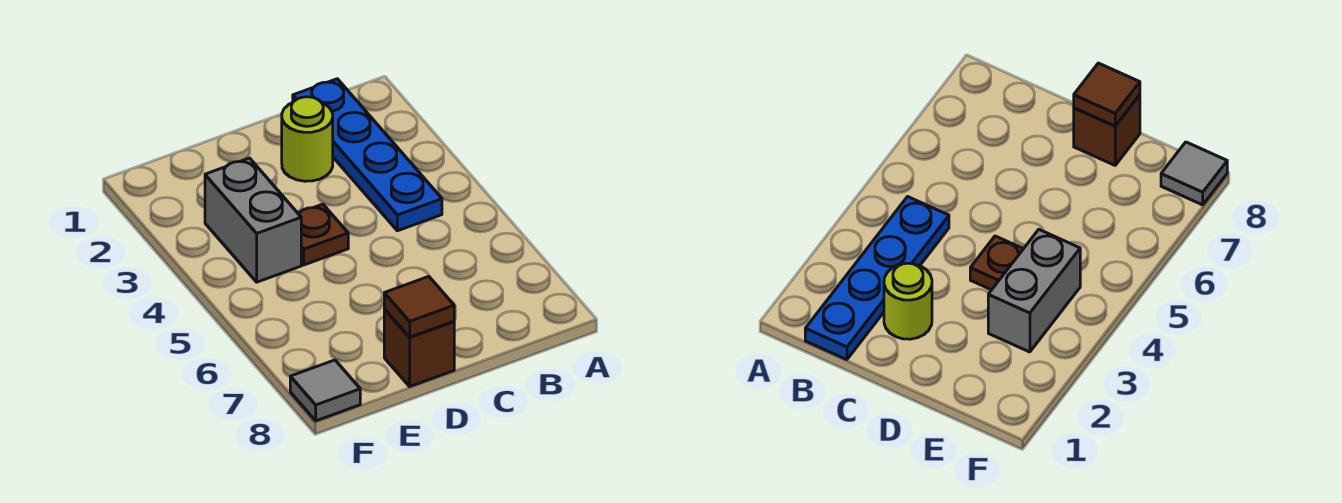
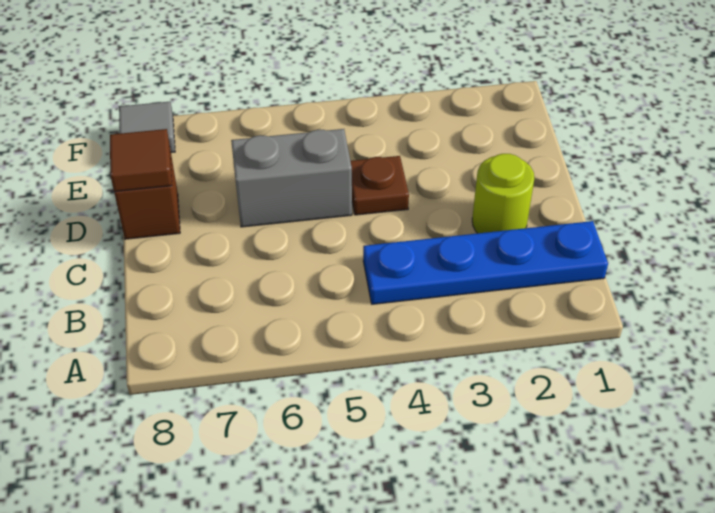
grey 1x2 brick [205,158,301,282] -> grey 1x2 brick moved to [231,129,352,227]

